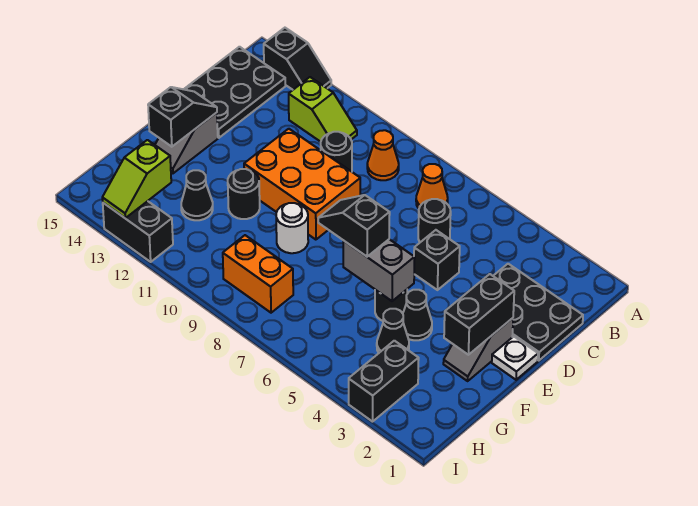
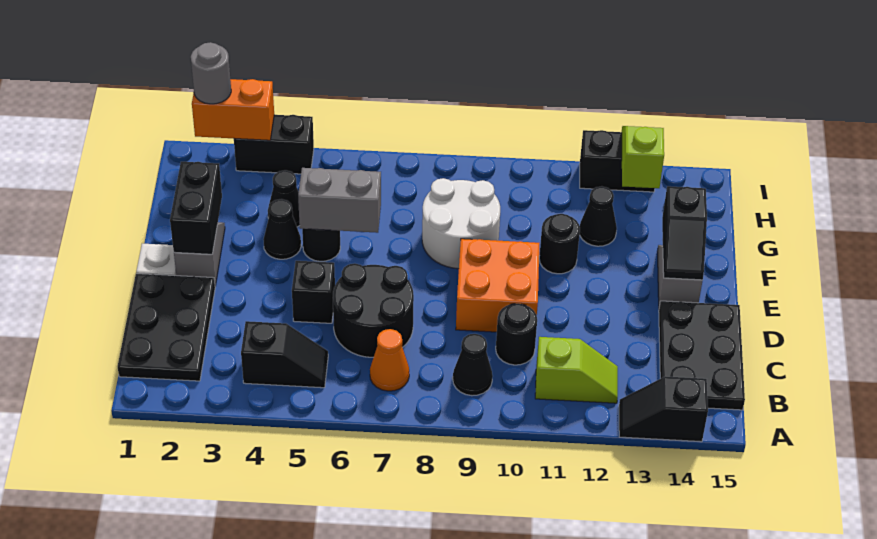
orange 1x1 cone [367,130,399,180] -> black 1x1 cone [453,334,493,396]
lime 1x2 slope [289,77,357,142] -> lime 1x2 slope turned to [535,337,618,403]
black 2x3 plate [494,264,583,361] -> black 2x3 plate turned to [118,274,215,381]
black 1x1 round brick [418,199,451,242] -> black 2x2 round brick [333,263,414,357]
orange 2x3 brick [244,129,360,240] -> orange 2x2 brick [456,239,539,332]
black 1x2 slope [318,195,390,257] -> black 1x2 slope moved to [241,321,328,388]
white 1x1 round brick [276,203,308,253] -> white 2x2 round brick [422,178,500,269]
black 1x2 brick [349,341,419,422] -> black 1x2 brick turned to [234,115,314,174]
orange 1x2 brick [223,235,293,313] -> orange 1x2 brick moved to [192,79,274,140]
none -> grey 1x1 round brick [191,42,231,104]

